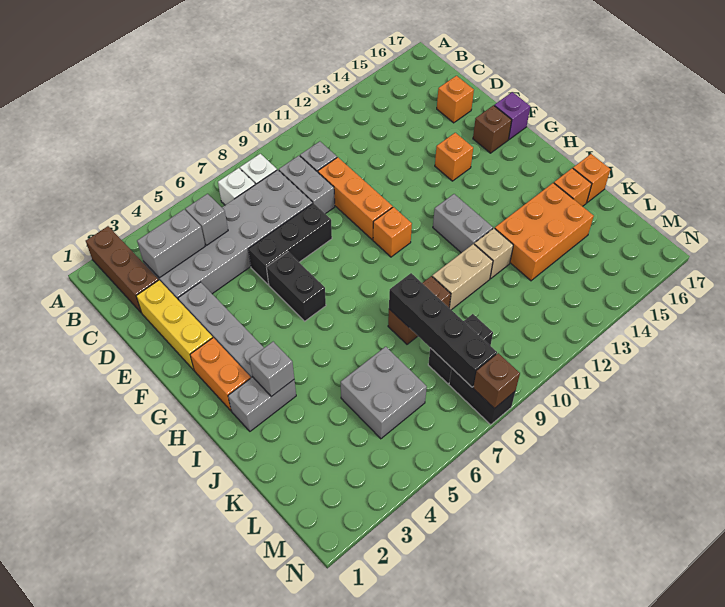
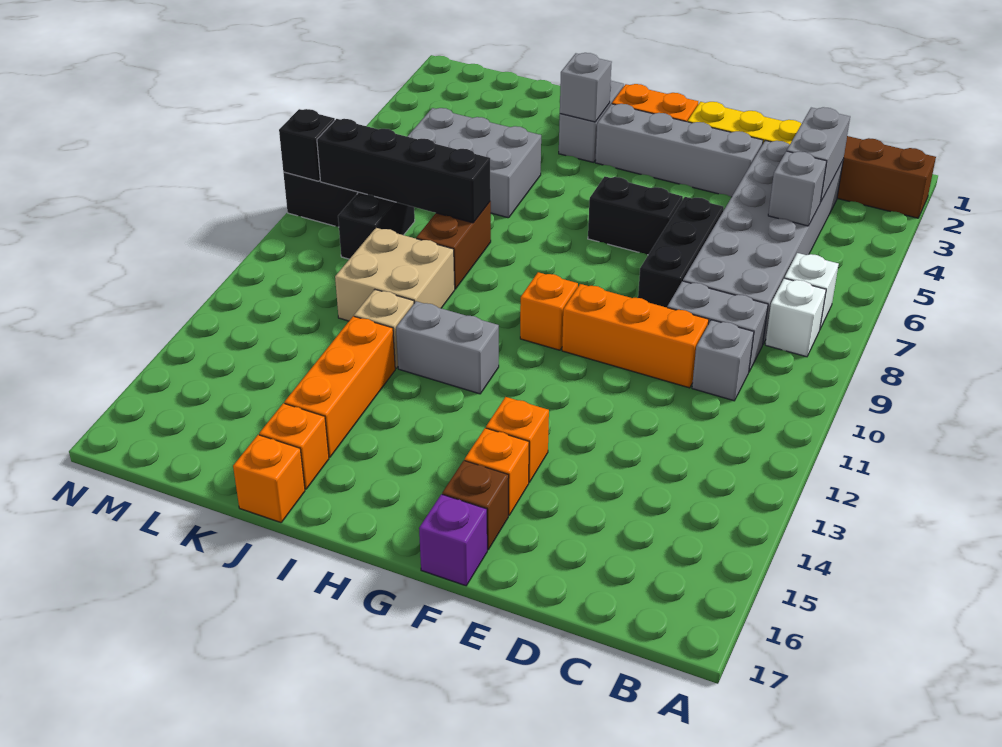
orange 1x1 brick [437,76,474,123] -> orange 1x1 brick moved to [465,428,529,515]
tan 1x2 brick [432,244,493,310] -> tan 2x2 brick [335,228,455,321]
orange 2x3 brick [495,183,594,281] -> orange 1x3 brick [284,316,395,457]
grey 2x2 brick [341,347,427,439] -> grey 2x3 brick [407,108,541,218]
brown 1x1 brick [473,353,520,409] -> black 1x1 brick [279,109,335,181]

